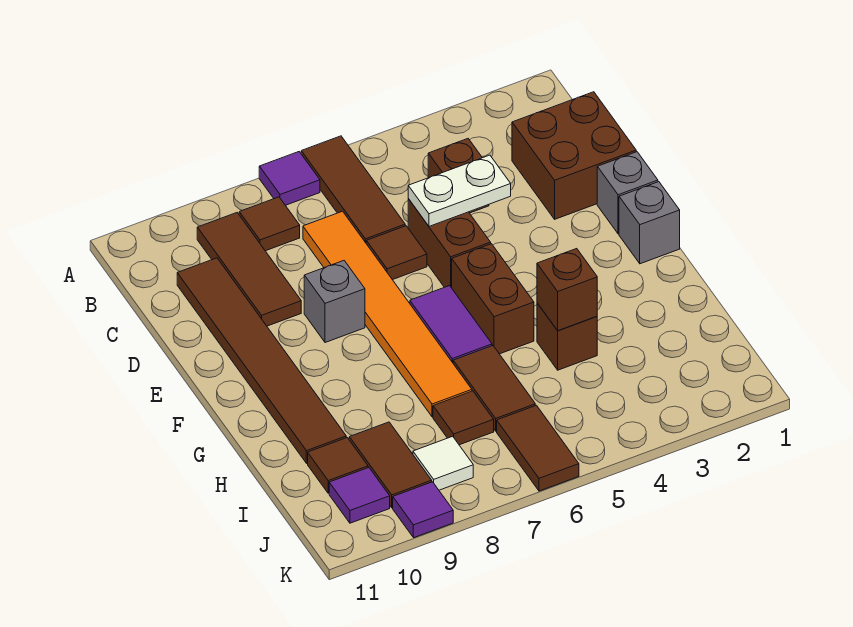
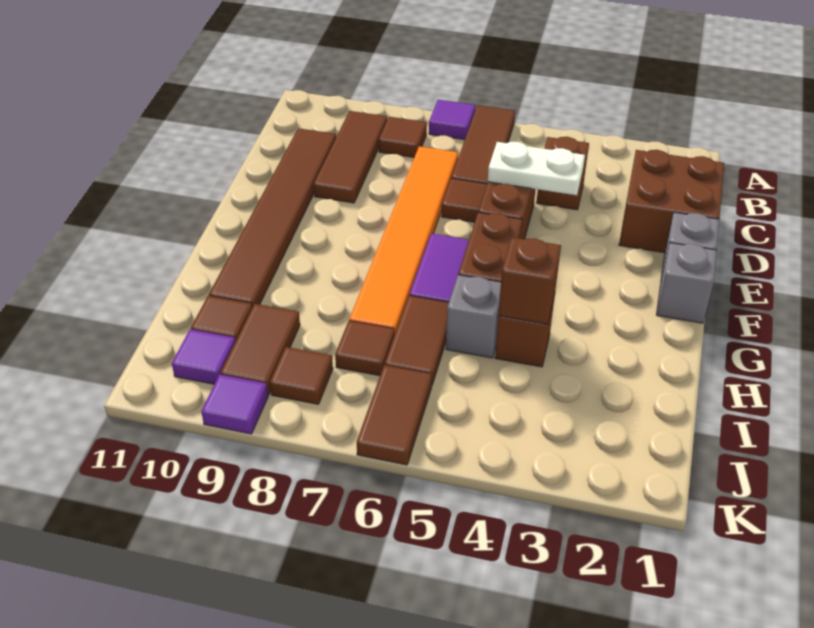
grey 1x1 brick [304,261,365,343] -> grey 1x1 brick moved to [446,275,501,358]
white 1x1 tile [413,436,473,490] -> brown 1x1 tile [270,347,333,404]

